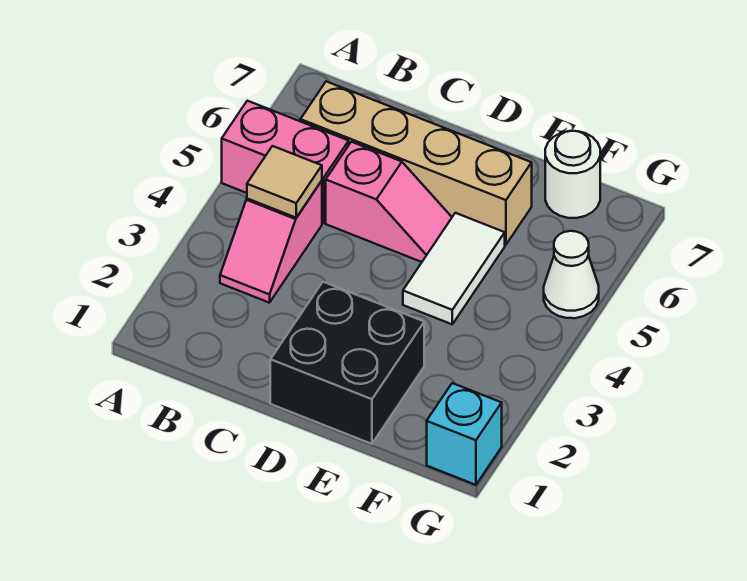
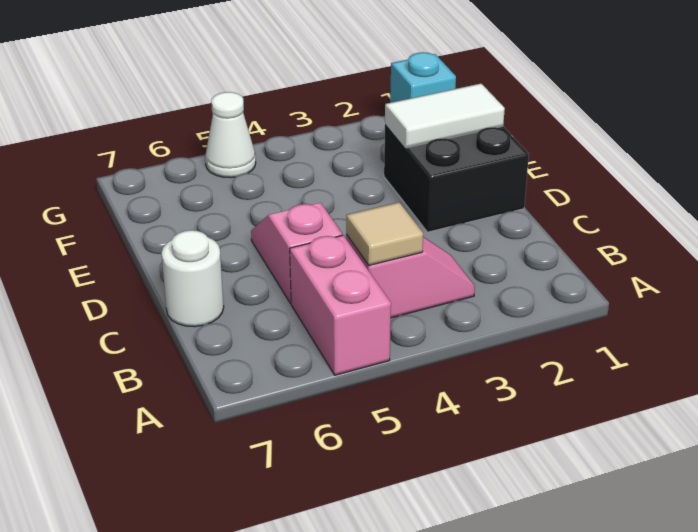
tan 1x4 brick [300,81,532,245] -> none
white 1x2 tile [403,213,505,324] -> white 1x2 tile moved to [385,84,505,148]
white 1x1 round brick [545,131,600,218] -> white 1x1 round brick moved to [162,230,224,327]

